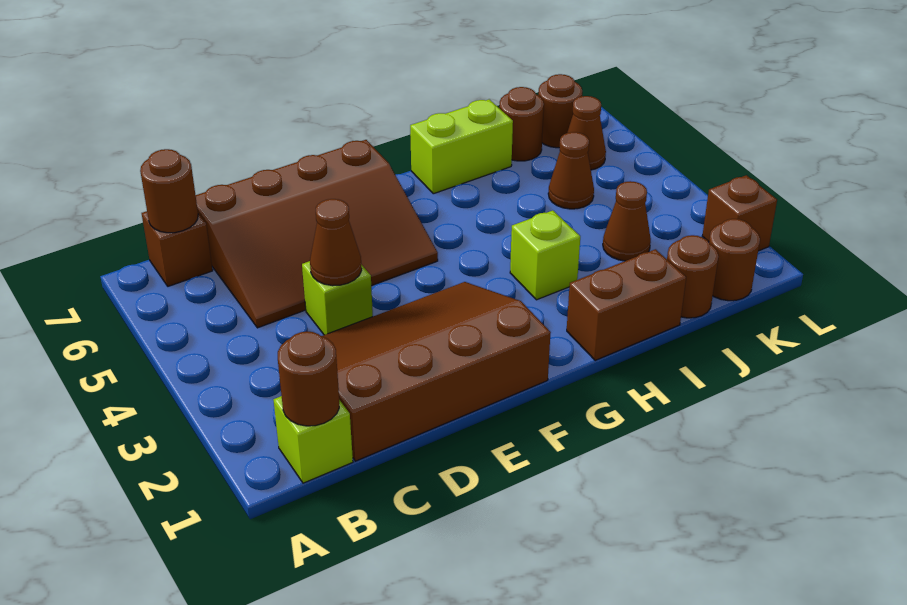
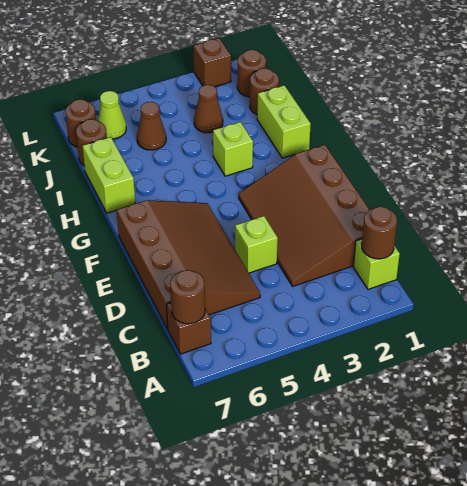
brown 1x1 cone [310,199,362,286] -> none
brown 1x2 brick [567,249,686,360] -> lime 1x2 brick [257,85,311,158]
brown 1x1 cone [567,96,606,170] -> lime 1x1 cone [98,91,126,139]

